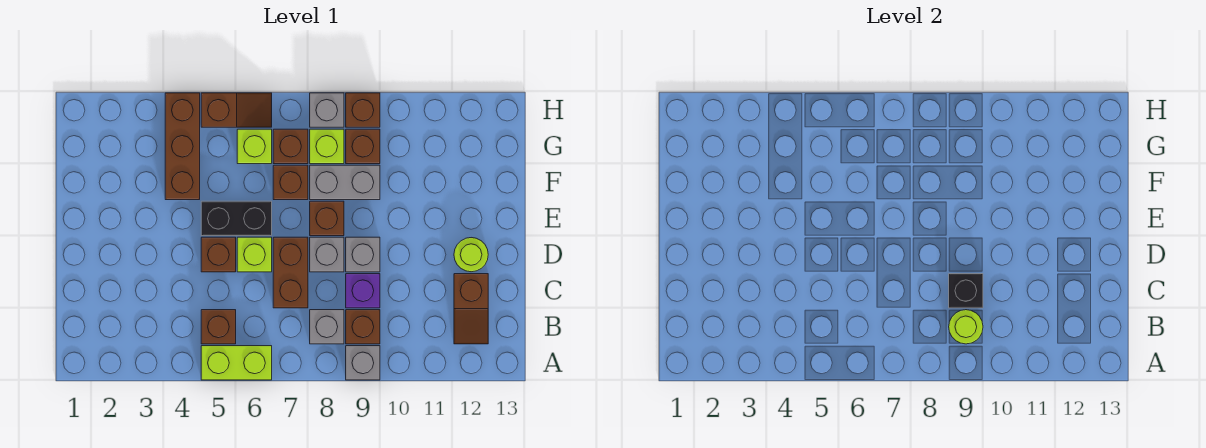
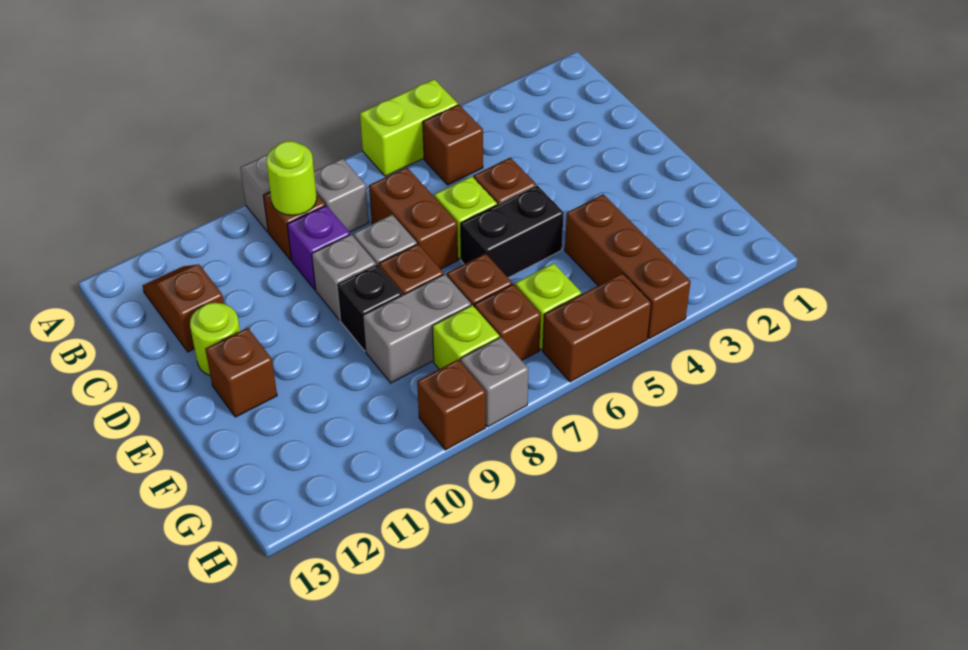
black 1x1 brick [949,274,983,308] -> black 1x1 brick moved to [337,264,402,351]
brown 1x1 brick [346,129,380,164] -> brown 1x1 brick moved to [205,328,277,417]
brown 1x2 slope [201,93,272,127] -> brown 1x2 brick [543,273,651,382]

